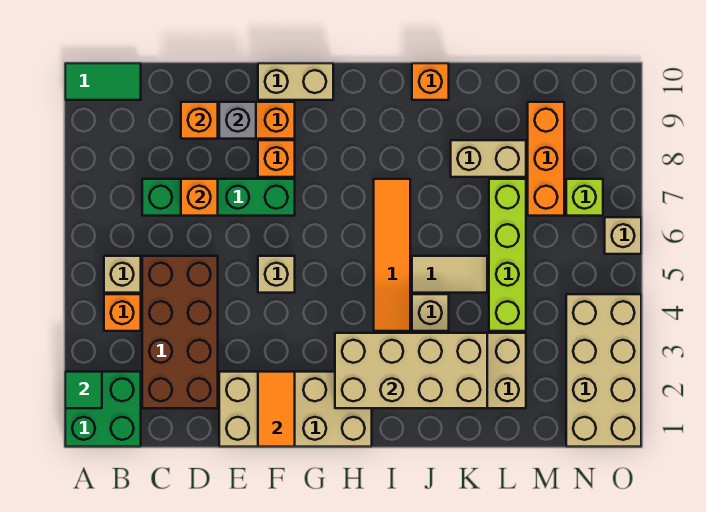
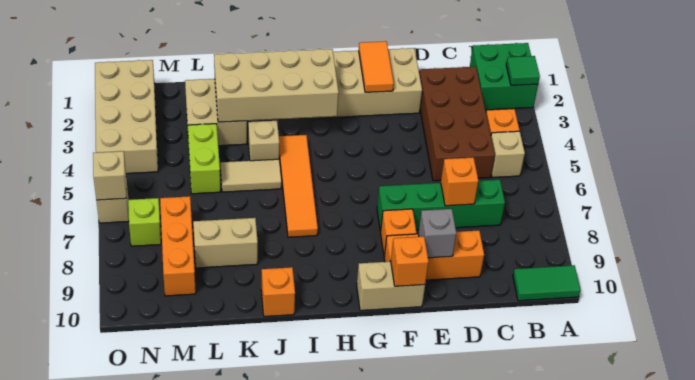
orange 1x1 brick [181,102,218,139] -> orange 1x1 brick moved to [390,236,429,286]
tan 1x1 brick [258,256,295,293] -> tan 1x1 brick moved to [93,151,127,200]
lime 1x4 brick [489,179,526,331] -> lime 1x2 brick [188,124,221,194]

